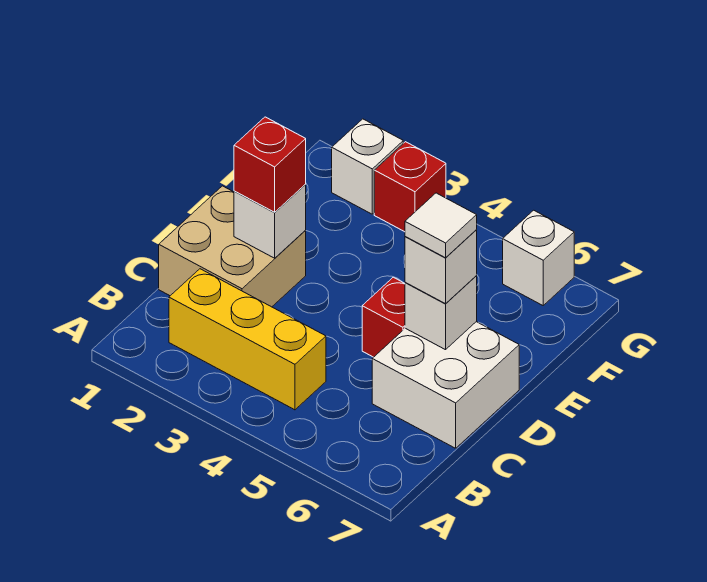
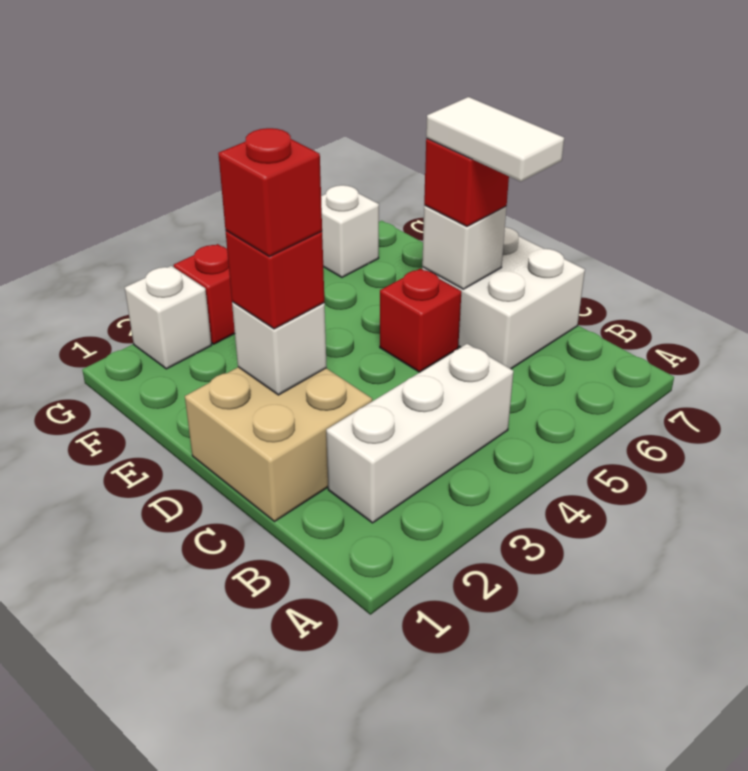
yellow 1x3 brick [169,269,326,410] -> white 1x3 brick [326,344,514,523]
none -> red 1x1 brick [218,128,322,257]
white 1x1 brick [405,230,477,304] -> red 1x1 brick [424,139,509,226]
white 1x1 tile [405,193,477,258] -> white 1x2 tile [426,97,564,182]

